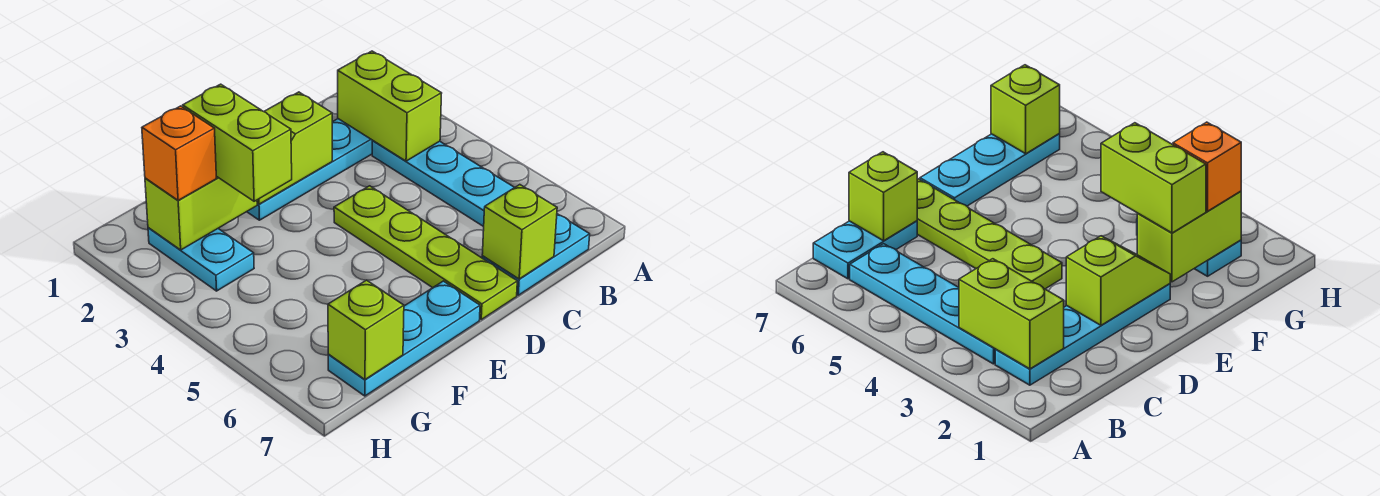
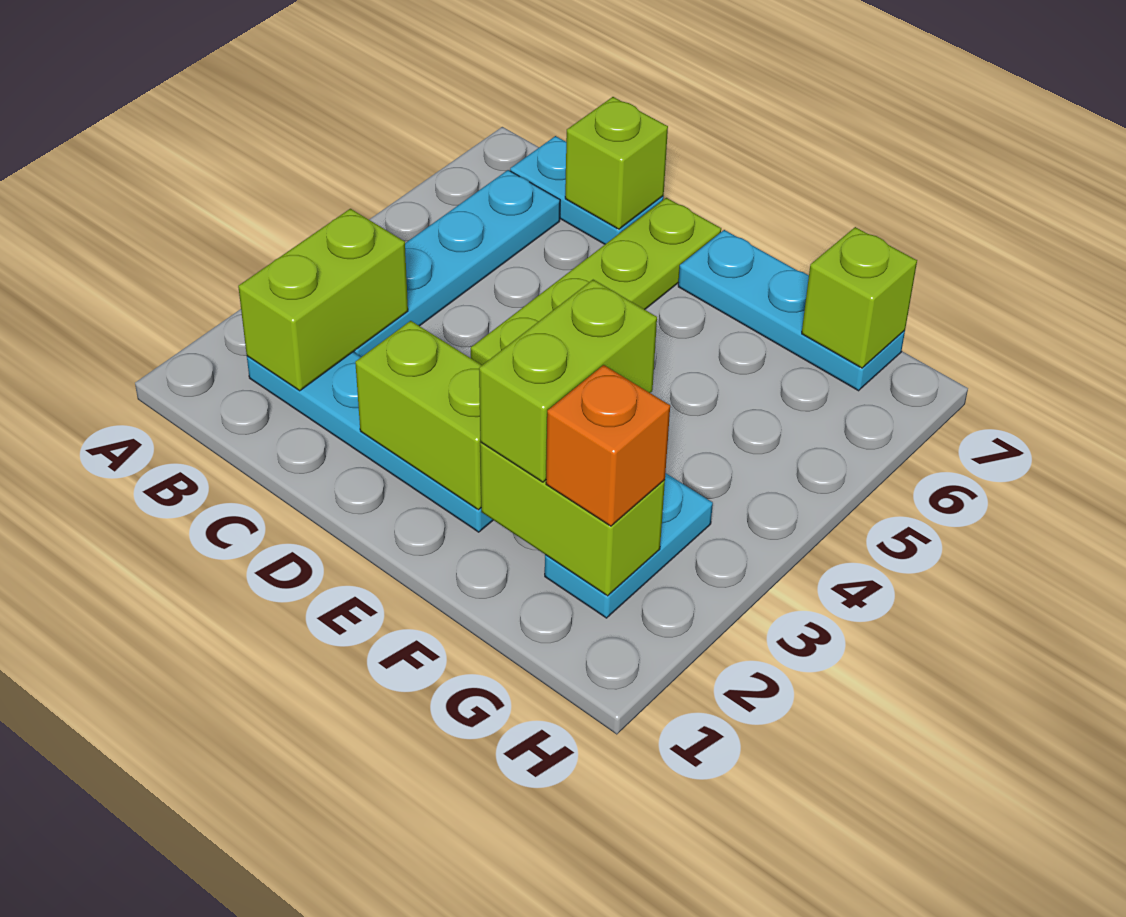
lime 1x2 slope [257,92,332,204] -> lime 1x2 brick [355,321,482,510]

